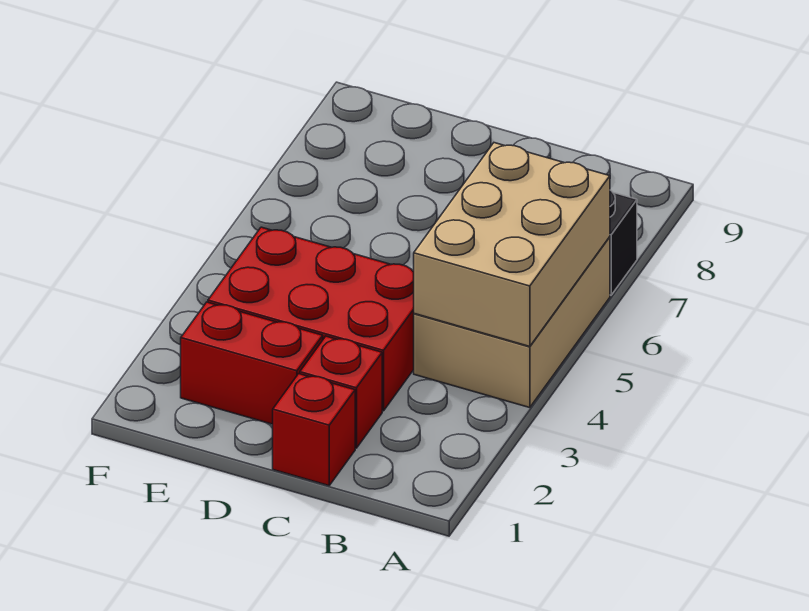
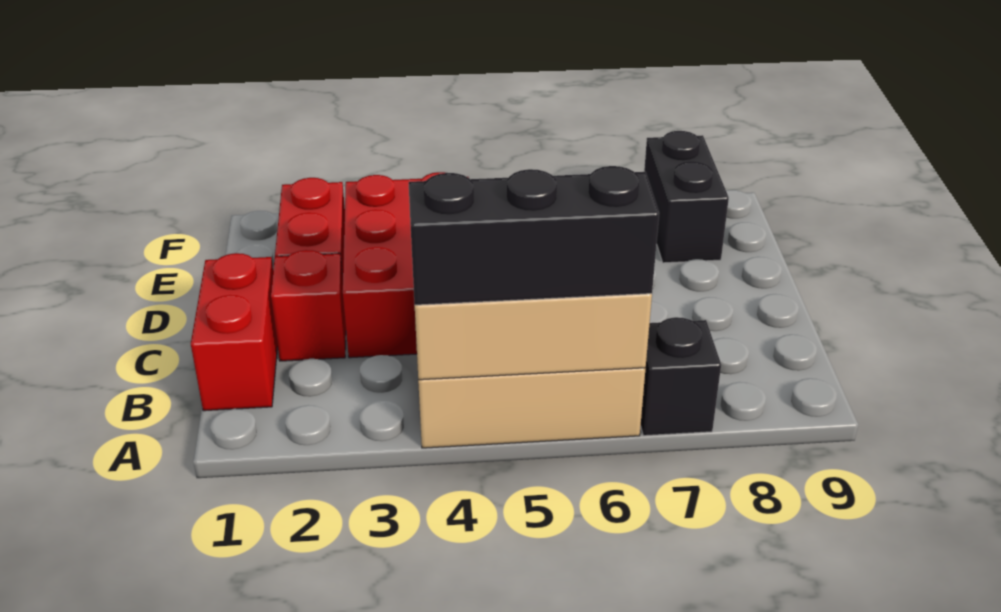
none -> black 1x3 brick [409,166,659,305]
red 1x1 brick [273,374,355,486] -> red 1x2 brick [191,253,278,411]
none -> black 1x2 brick [644,131,729,263]

